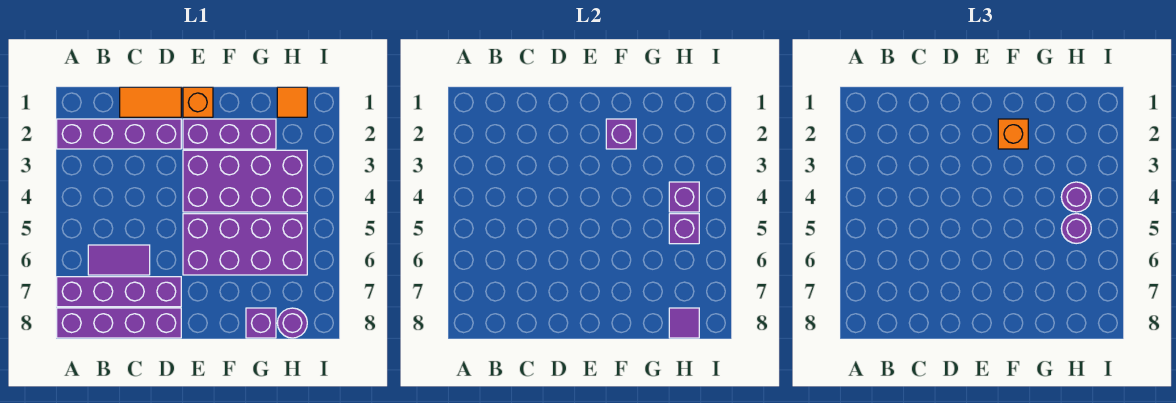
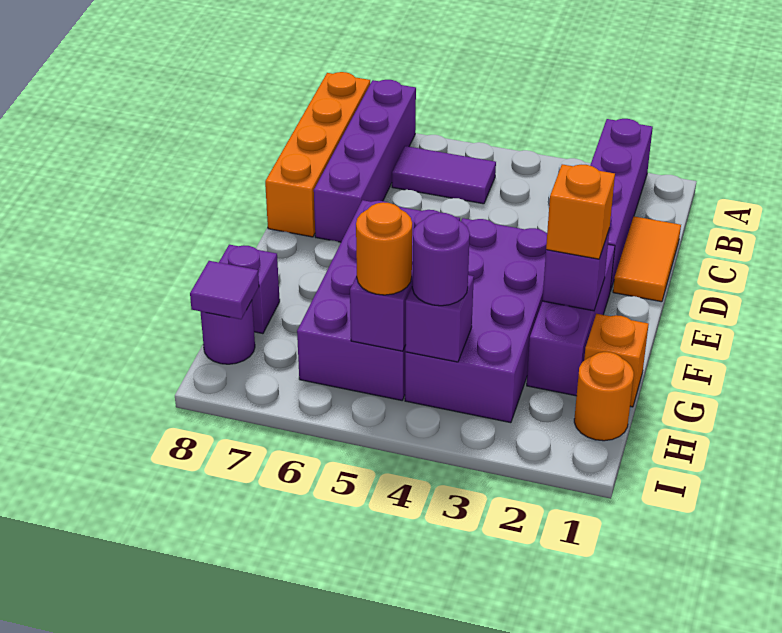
purple 1x4 brick [57,308,181,338] -> orange 1x4 brick [265,72,370,237]
purple 1x2 tile [88,245,150,275] -> purple 1x2 tile turned to [392,146,496,204]
orange 1x1 brick [183,87,213,117] -> orange 1x1 brick moved to [584,314,649,407]
orange 1x1 tile [277,87,307,117] -> orange 1x1 round brick [574,352,634,441]
purple 1x1 round brick [1061,214,1091,244] -> orange 1x1 round brick [356,202,412,295]

